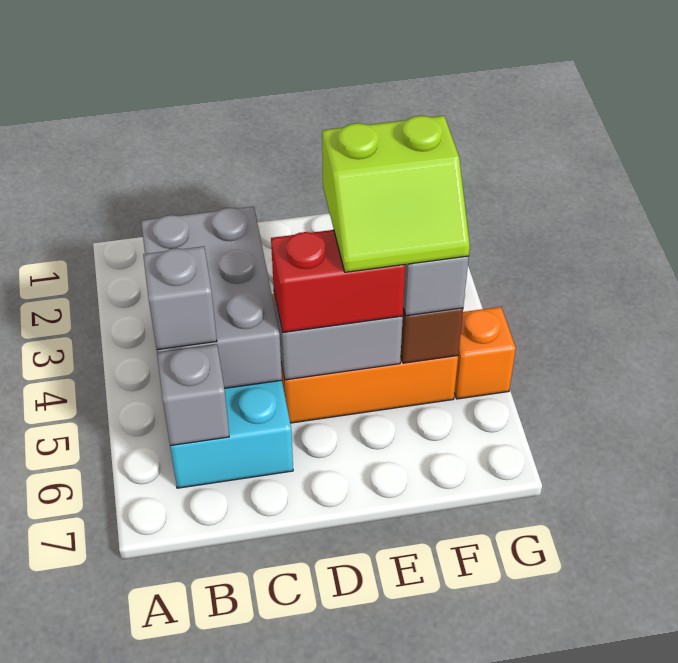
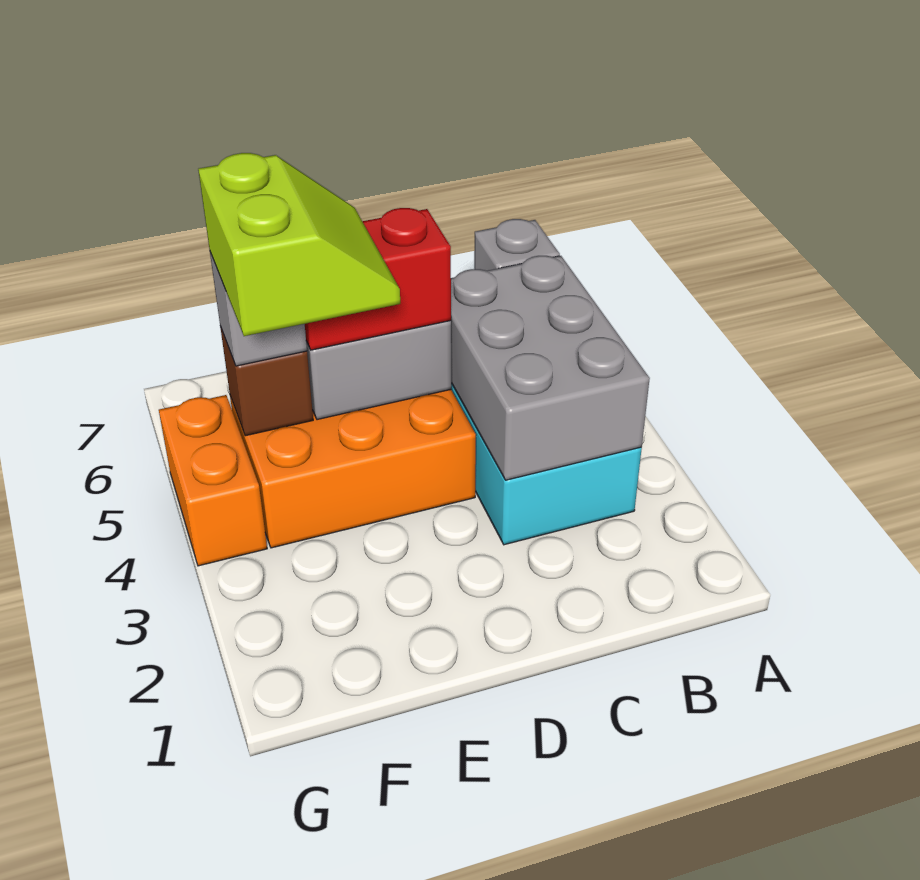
grey 1x1 brick [143,246,217,350] -> none
lime 2x2 slope [322,116,470,272] -> lime 2x2 slope turned to [198,153,400,336]
orange 1x1 brick [454,307,516,399] -> orange 1x2 brick [159,395,267,566]

